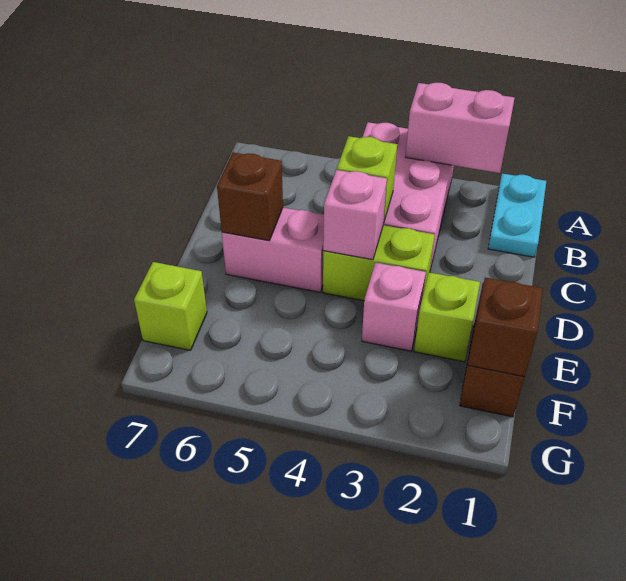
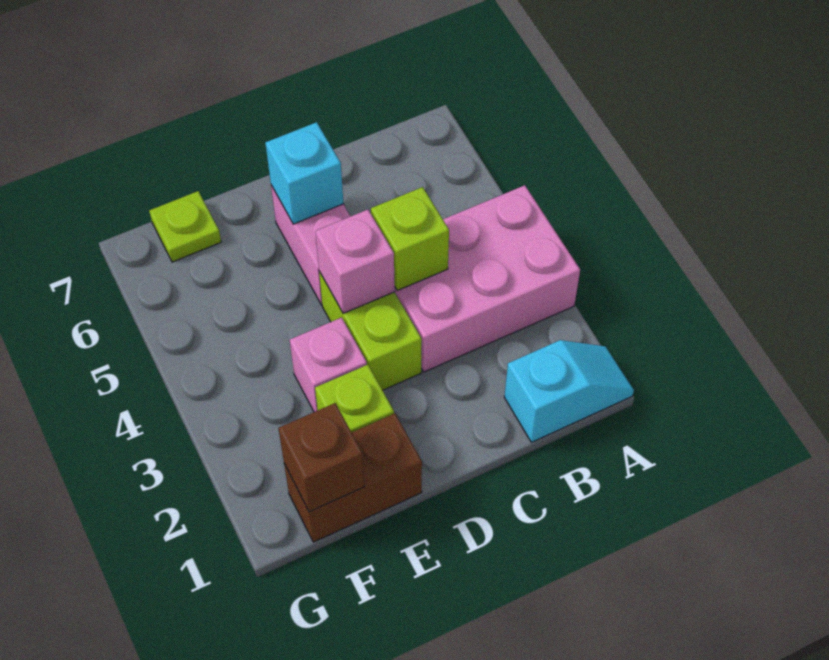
cyan 1x2 plate [488,173,546,257] -> cyan 1x2 slope [504,340,634,442]
pink 1x2 brick [405,83,515,173] -> none
brown 1x1 brick [217,153,283,241] -> cyan 1x1 brick [265,122,344,224]
lime 1x1 brick [134,262,207,350] -> lime 1x1 plate [149,191,221,262]

